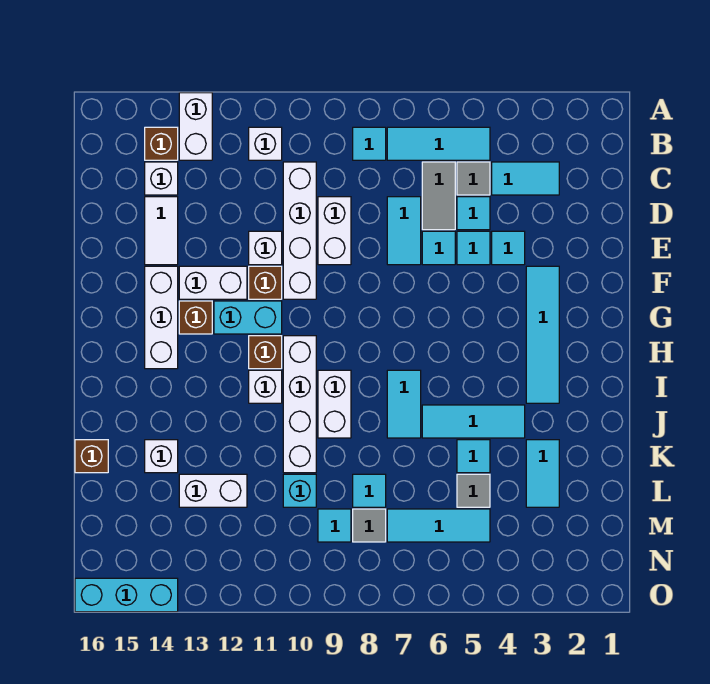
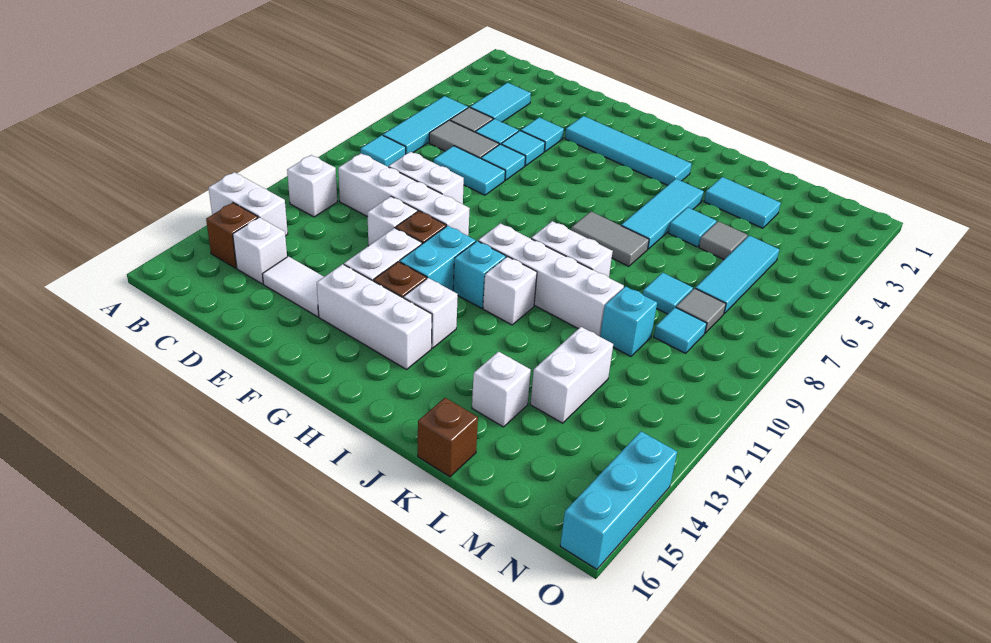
brown 1x1 brick [249,336,282,369] -> cyan 1x1 brick [453,241,506,308]
none -> white 1x1 brick [404,278,458,348]
cyan 1x2 tile [387,370,421,438] -> grey 1x2 tile [571,212,649,266]

